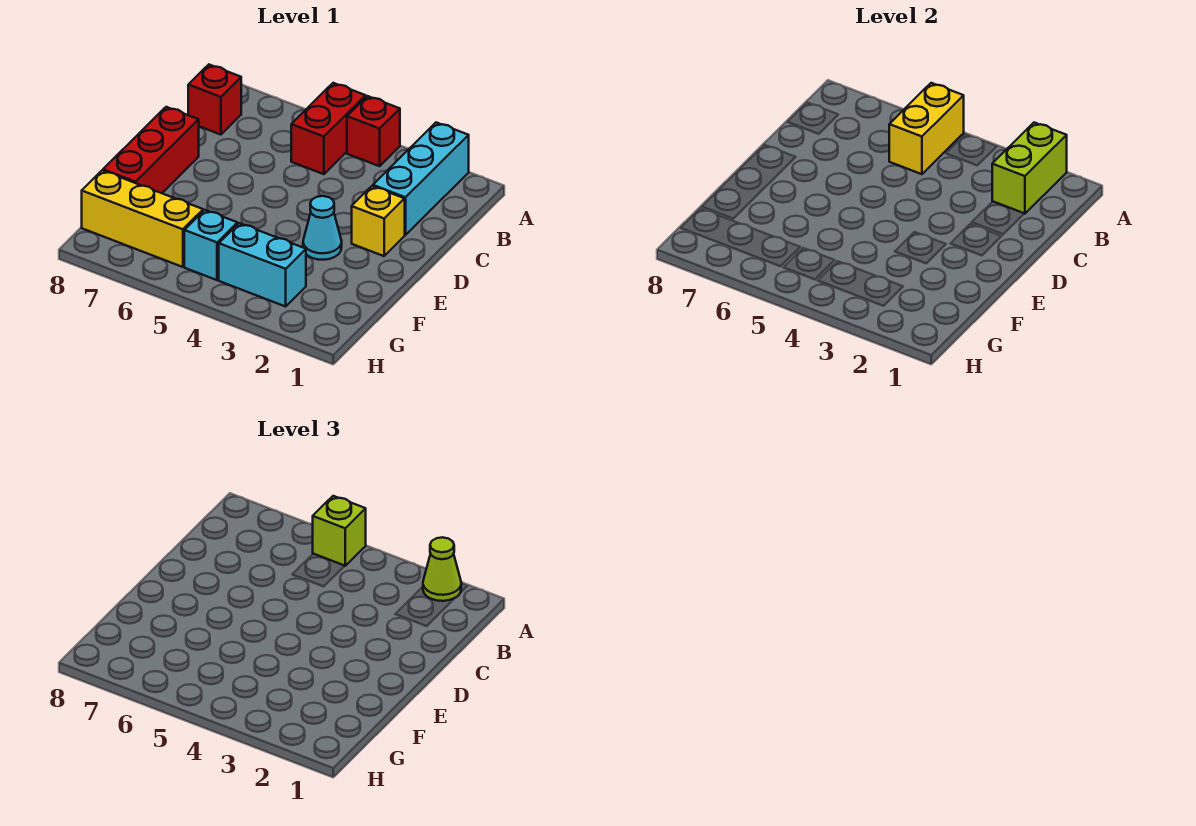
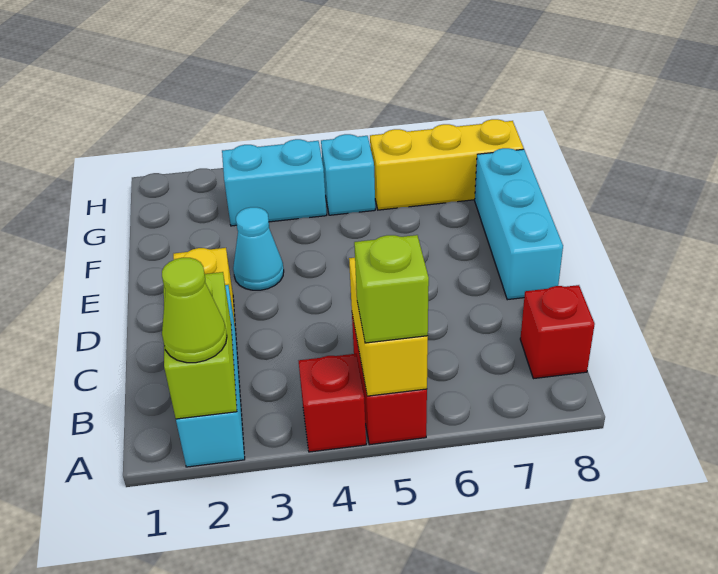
red 1x3 brick [103,107,199,193] -> cyan 1x3 brick [475,148,563,300]

